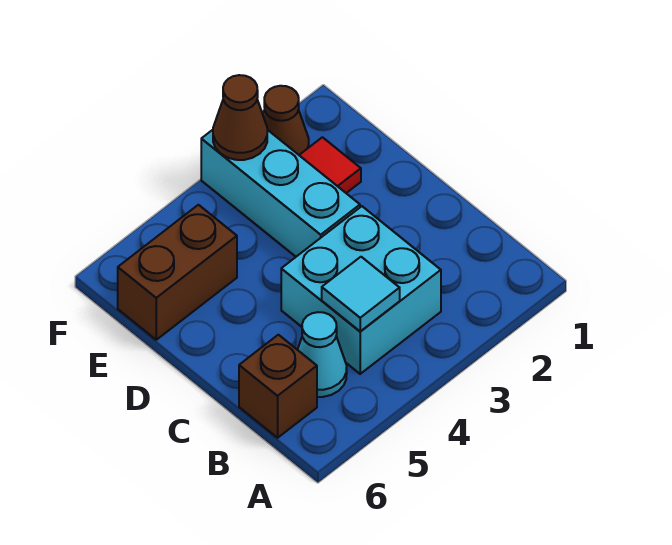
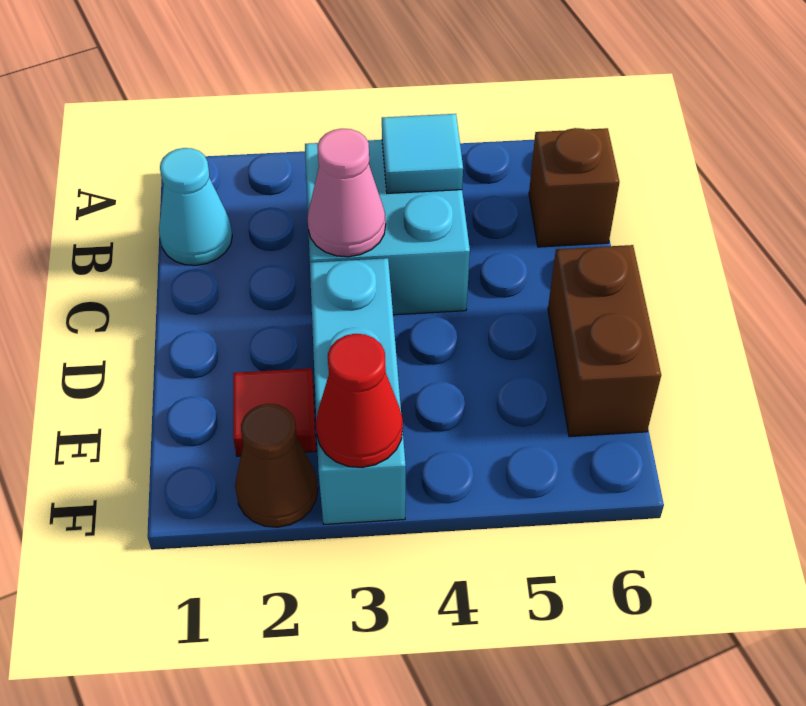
cyan 1x1 cone [298,312,347,397] -> cyan 1x1 cone moved to [159,148,232,265]
none -> pink 1x1 cone [308,129,386,257]
brown 1x2 brick [118,205,237,340] -> brown 1x2 brick turned to [548,245,661,437]
brown 1x1 cone [213,75,267,160] -> red 1x1 cone [316,334,403,467]

